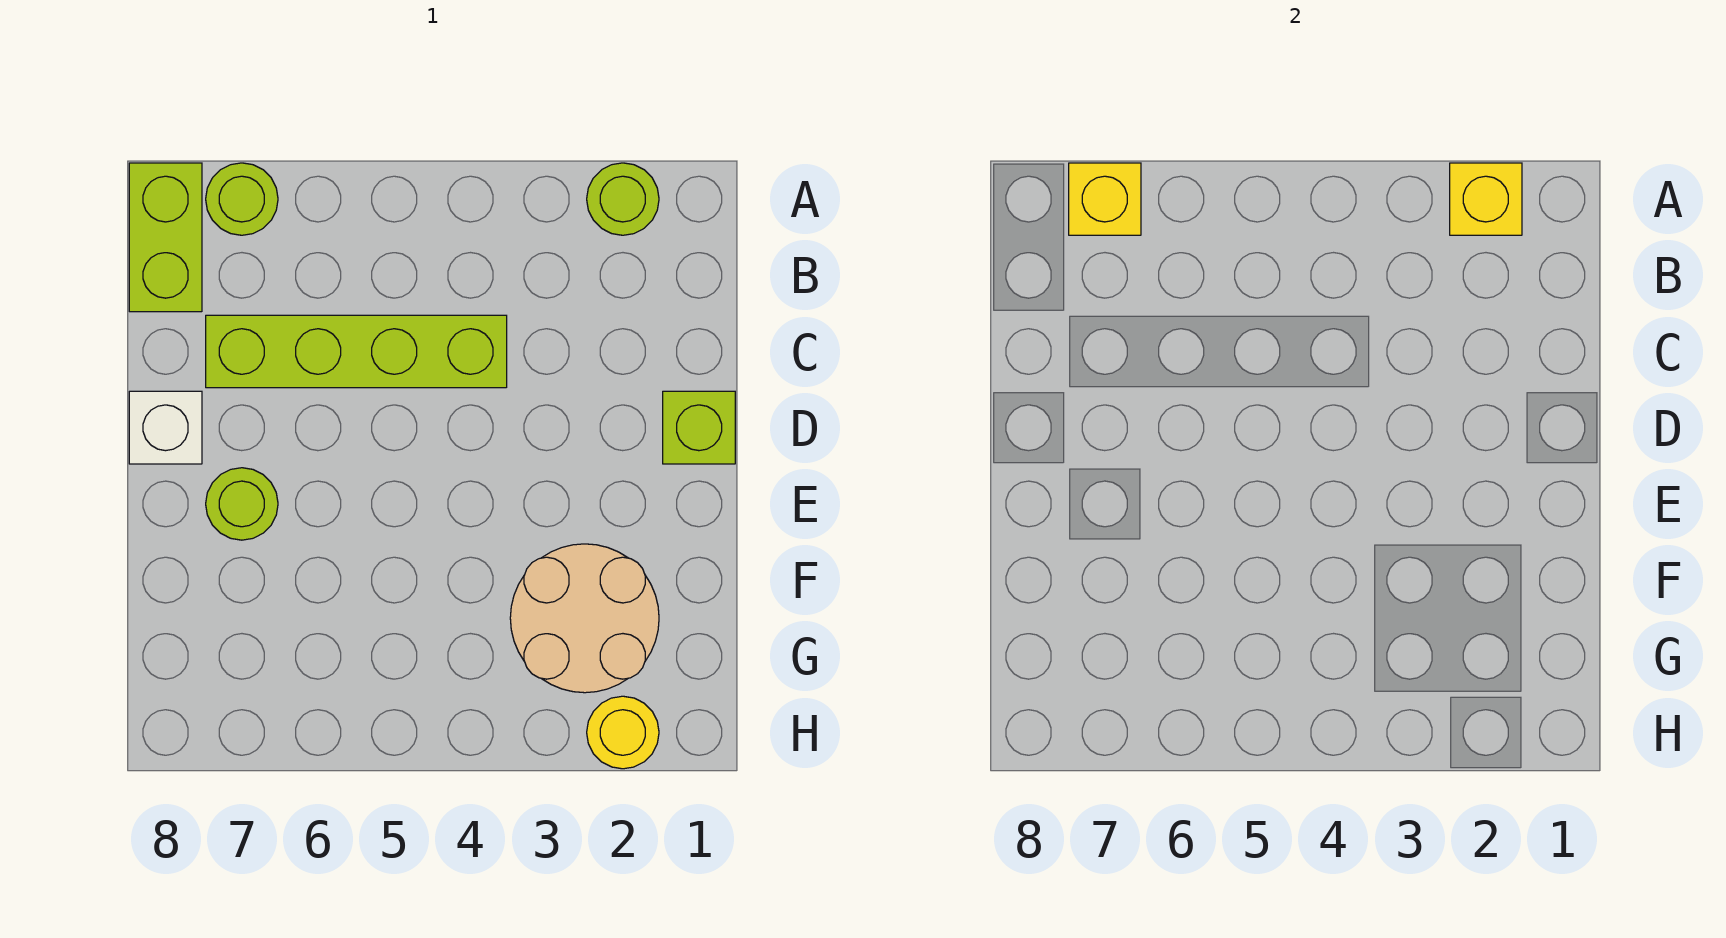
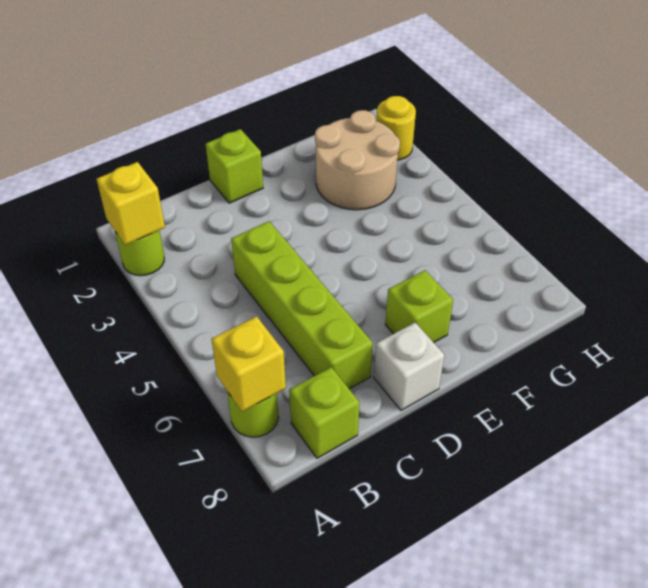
lime 1x2 brick [129,163,202,312] -> lime 1x1 brick [289,367,359,458]
lime 1x1 round brick [206,468,278,540] -> lime 1x1 brick [385,270,453,342]

